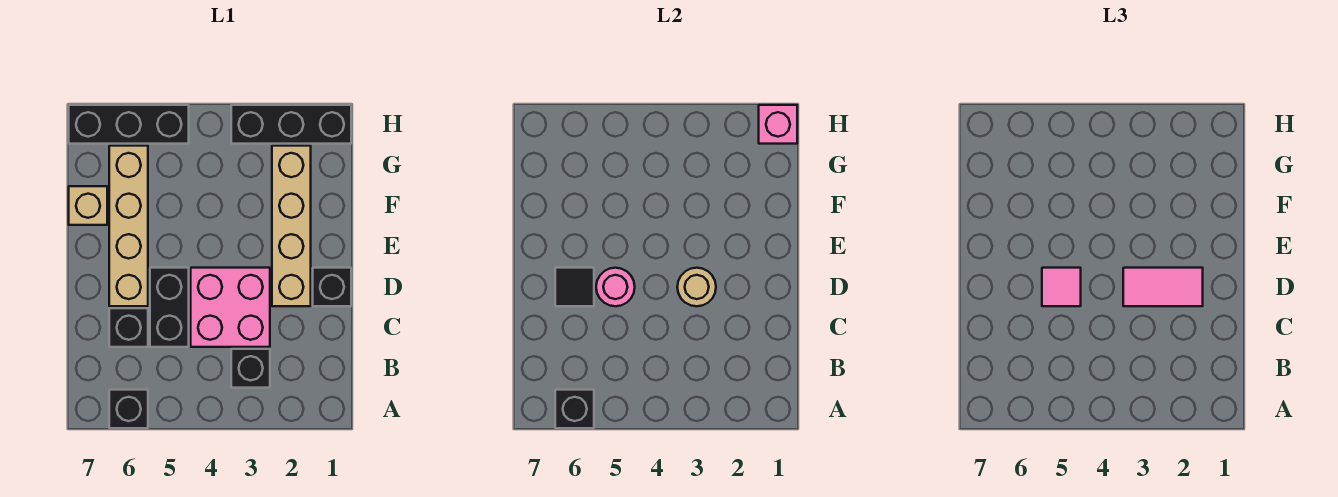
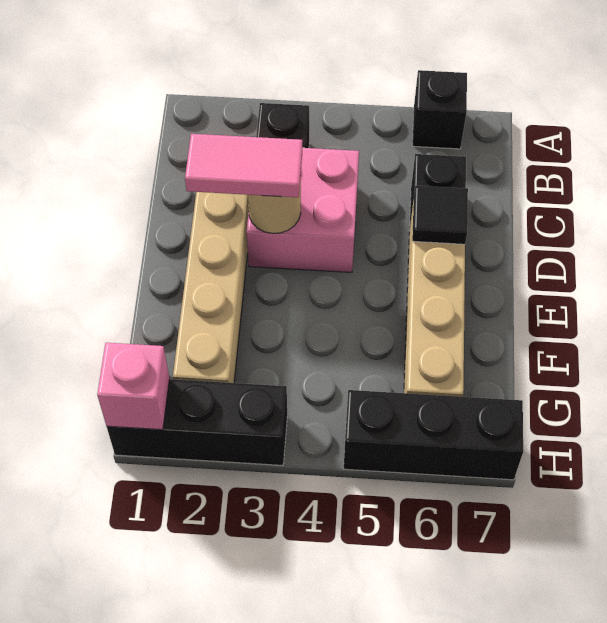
black 1x1 brick [555,390,594,428] -> none
black 1x2 brick [150,268,189,347] -> none
black 1x1 brick [313,268,351,306] -> none
pink 1x1 round brick [596,268,635,306] -> none
pink 1x1 tile [1042,268,1081,306] -> none
tan 1x1 brick [69,186,107,225] -> none

